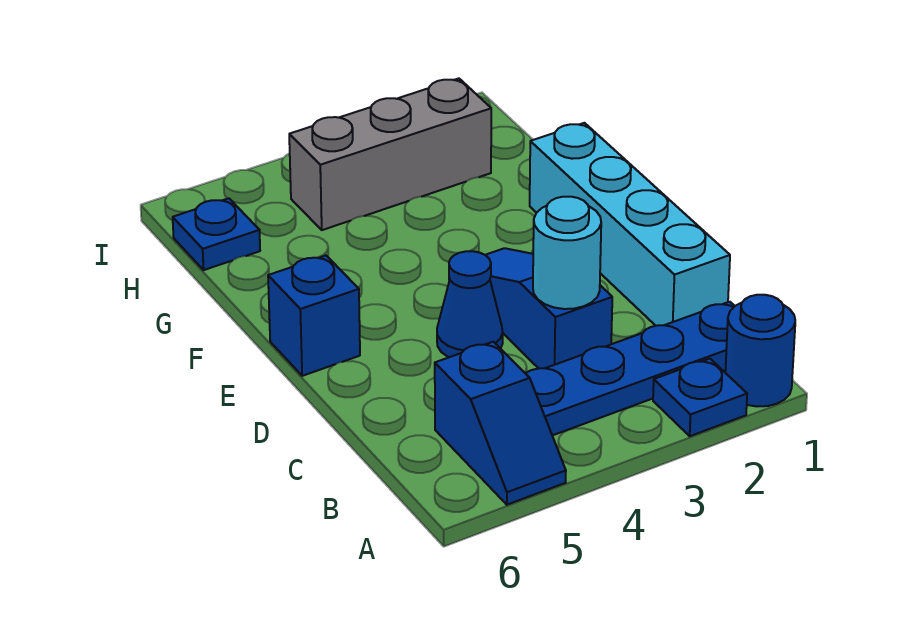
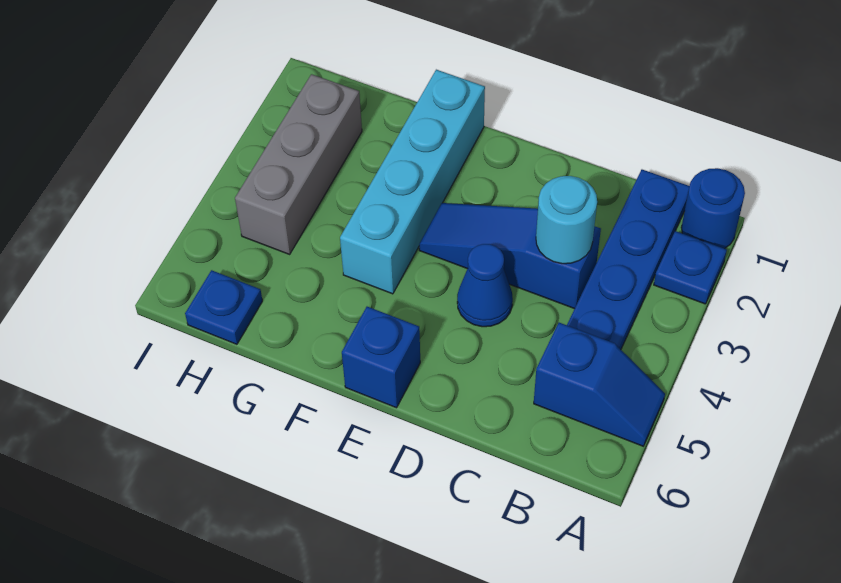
cyan 1x4 brick [530,123,730,326] -> cyan 1x4 brick turned to [340,70,485,294]

